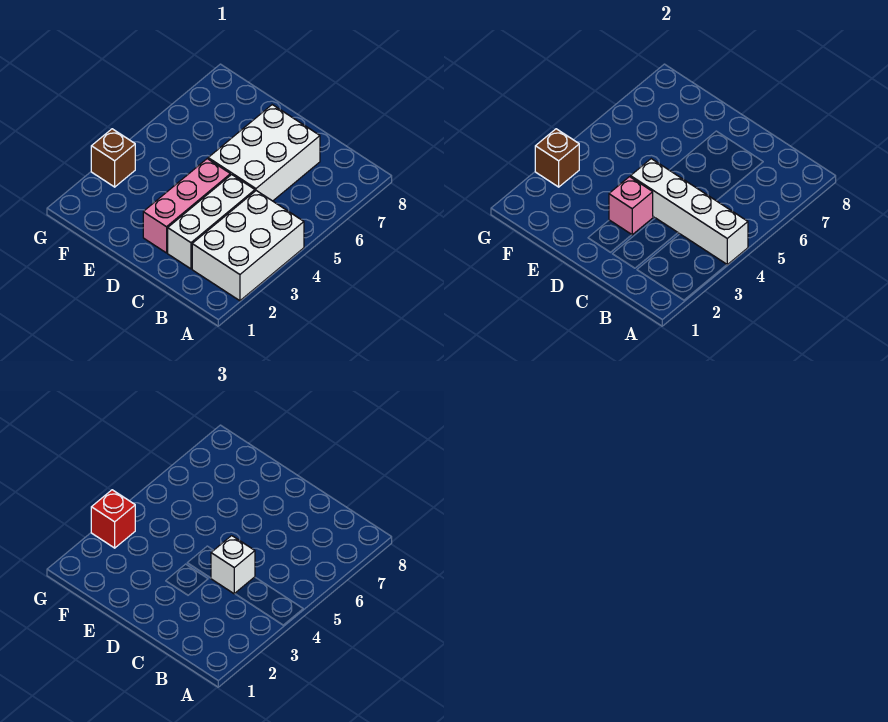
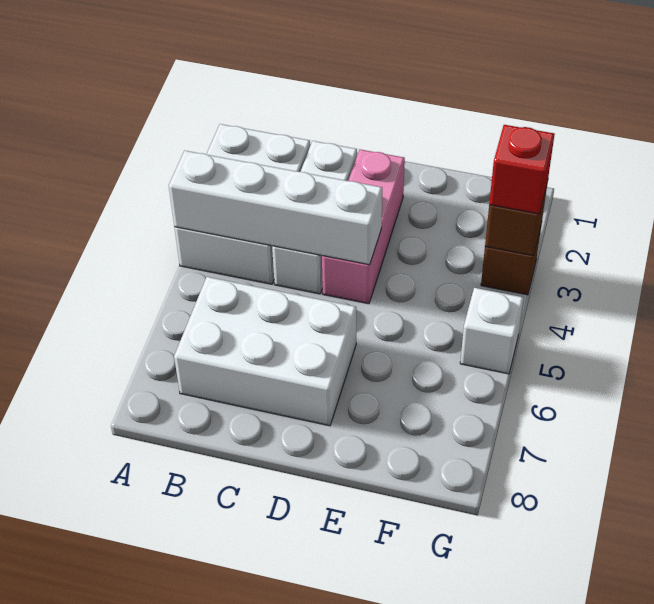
white 1x1 brick [211,536,255,594] -> white 1x1 brick moved to [460,288,523,374]
white 2x3 brick [208,105,320,201] -> white 2x3 brick turned to [174,277,356,426]
pink 1x1 brick [609,177,653,235] -> none

